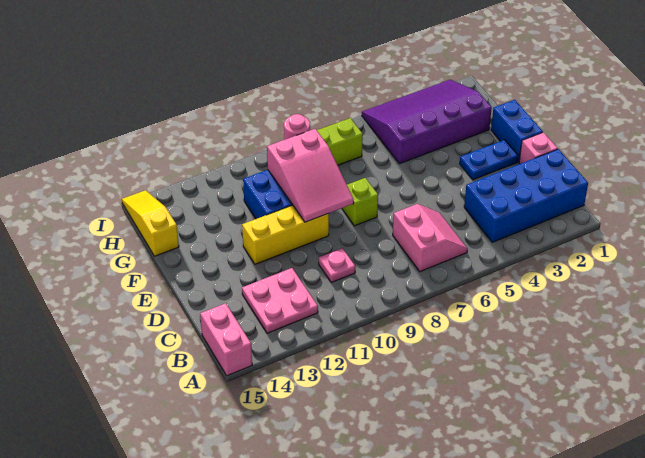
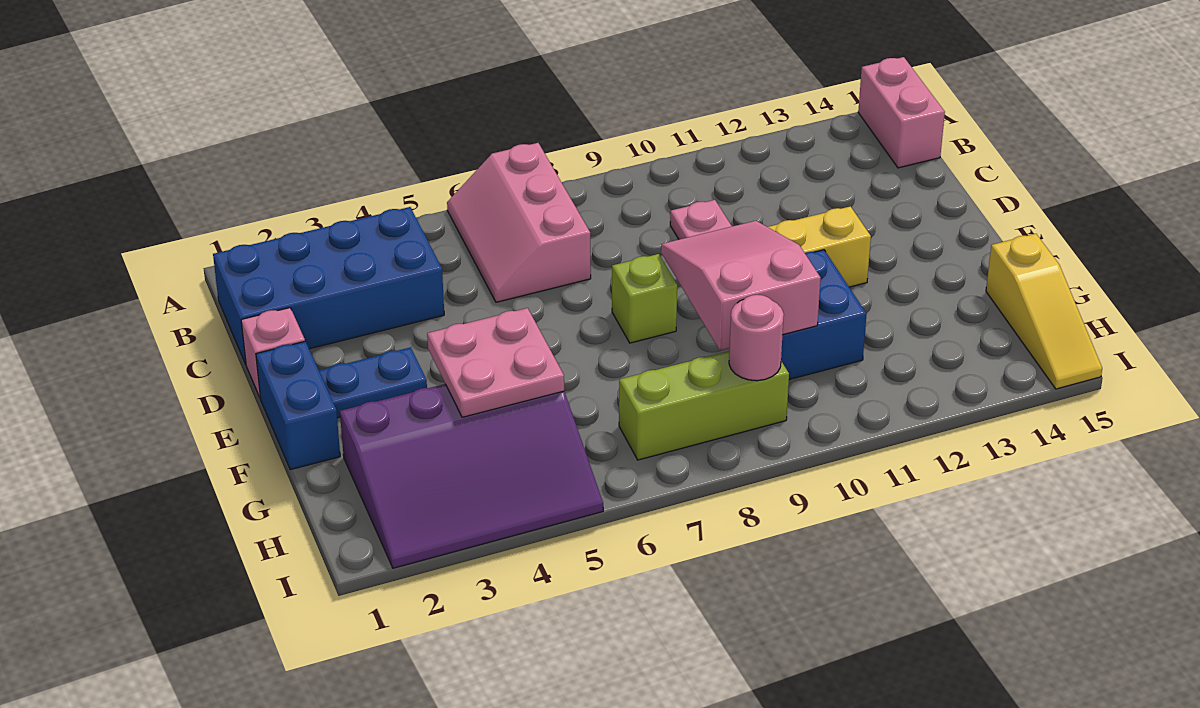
pink 2x2 slope [393,204,468,272] -> pink 2x3 slope [447,143,591,302]
pink 2x2 plate [242,268,318,333] -> pink 2x2 plate moved to [427,308,564,417]

